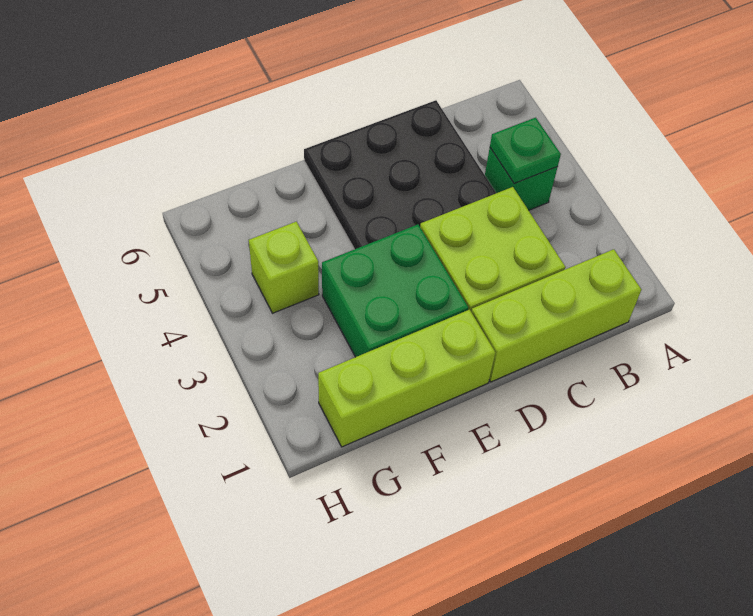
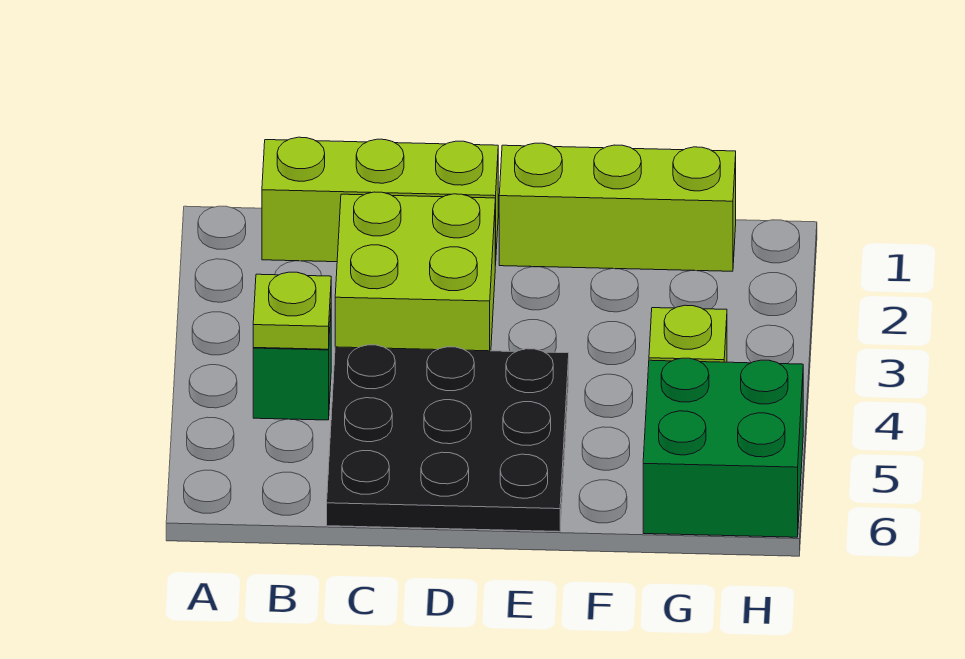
green 1x1 plate [490,118,561,184] -> lime 1x1 plate [253,272,331,349]
green 2x2 brick [322,225,468,357] -> green 2x2 brick moved to [643,358,803,537]

